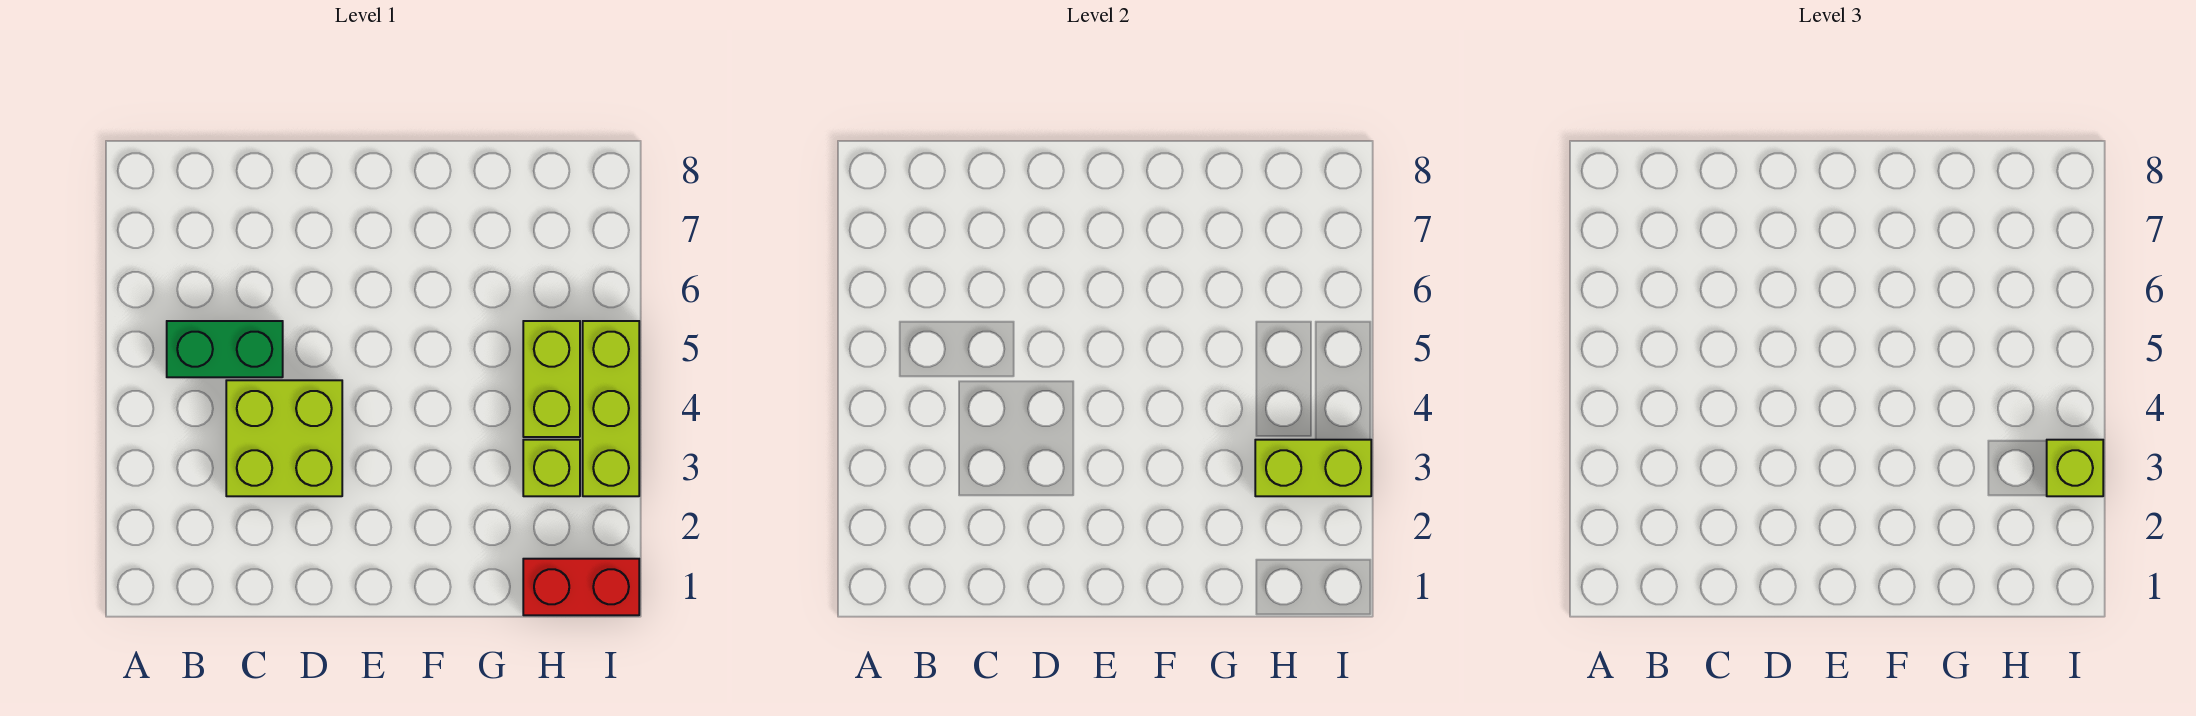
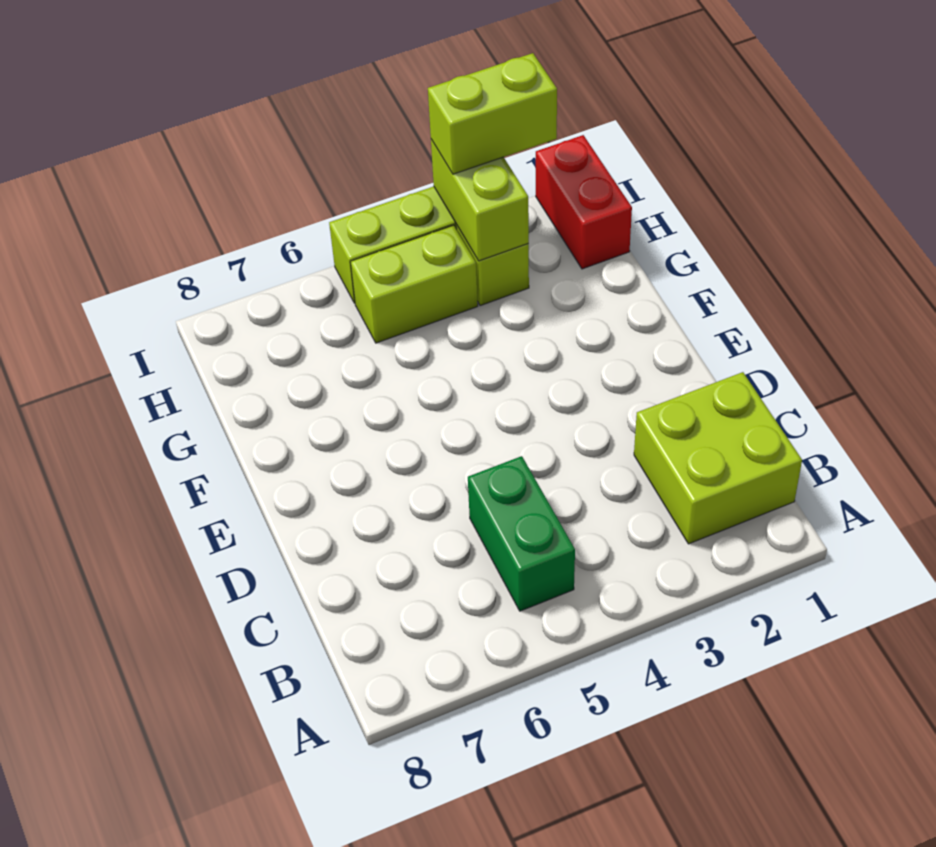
lime 2x2 brick [226,380,342,496] -> lime 2x2 brick moved to [634,372,802,544]
lime 1x1 brick [2047,440,2103,496] -> lime 1x2 brick [428,53,557,174]

